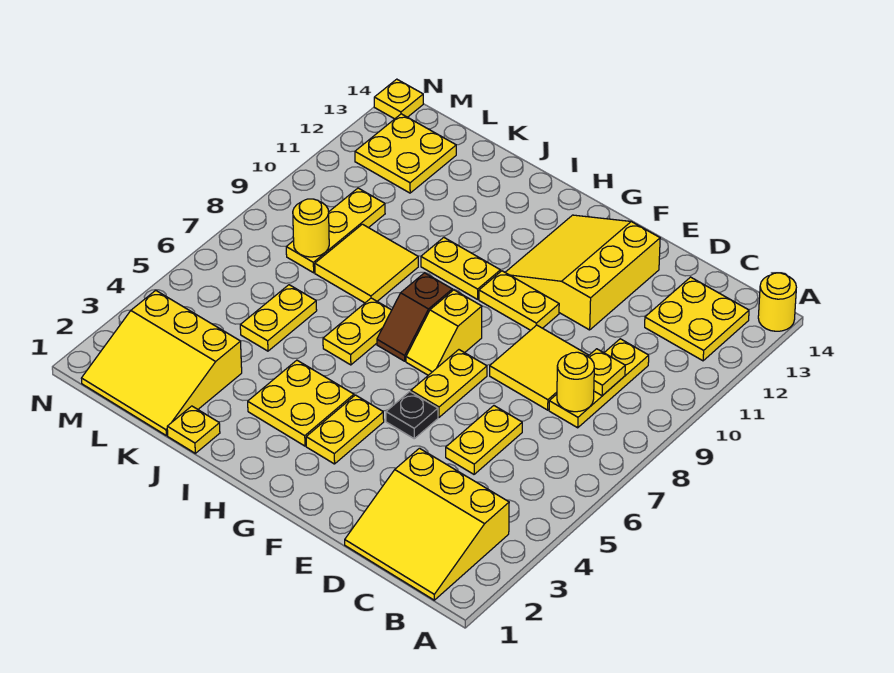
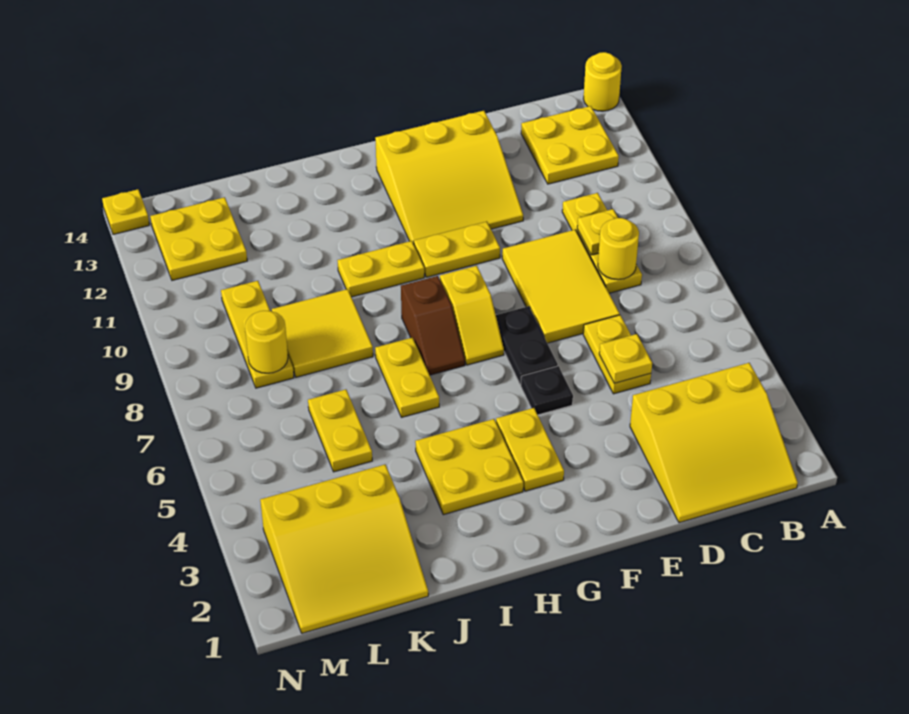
yellow 2x2 tile [490,325,589,410] -> yellow 2x3 tile [502,230,620,343]
yellow 3x3 slope [505,215,660,330] -> yellow 3x3 slope turned to [375,111,523,243]
yellow 1x2 plate [411,350,487,417] -> black 1x2 plate [496,306,558,385]
yellow 1x1 plate [167,406,220,453] -> yellow 1x1 plate moved to [599,334,652,383]

